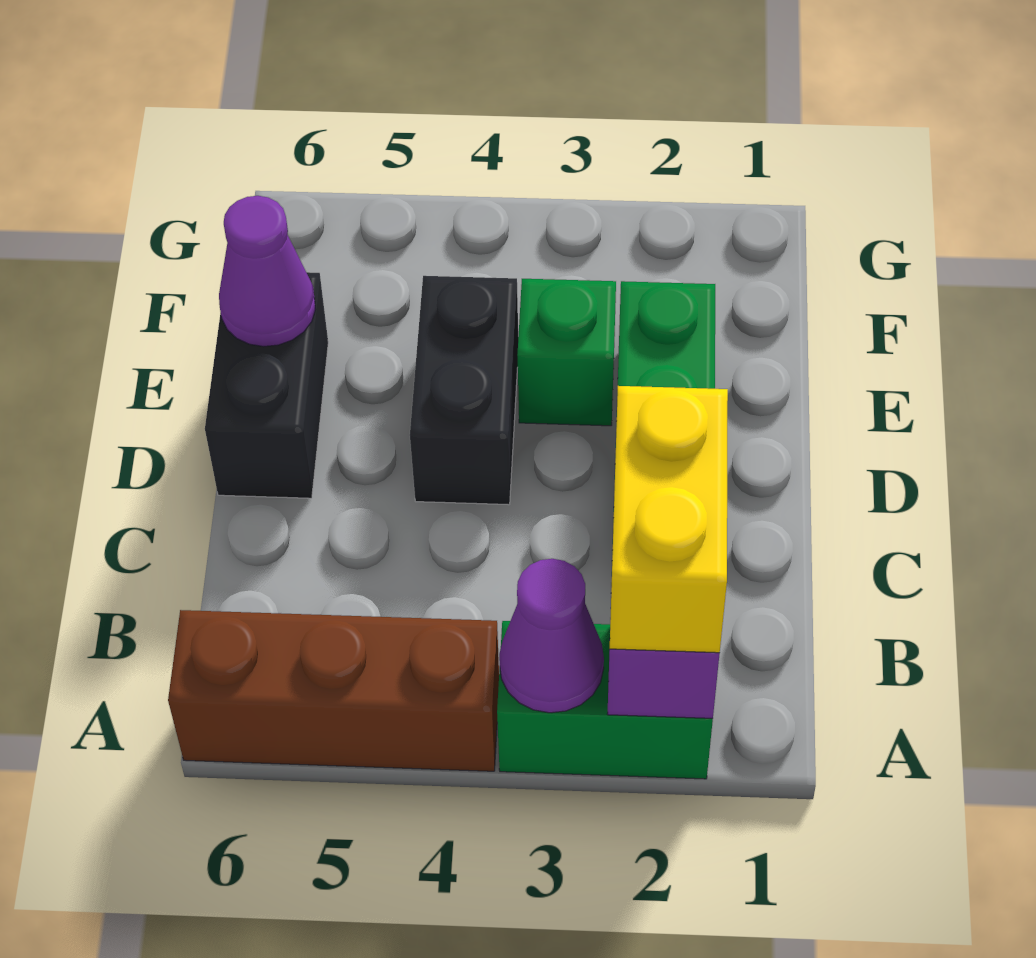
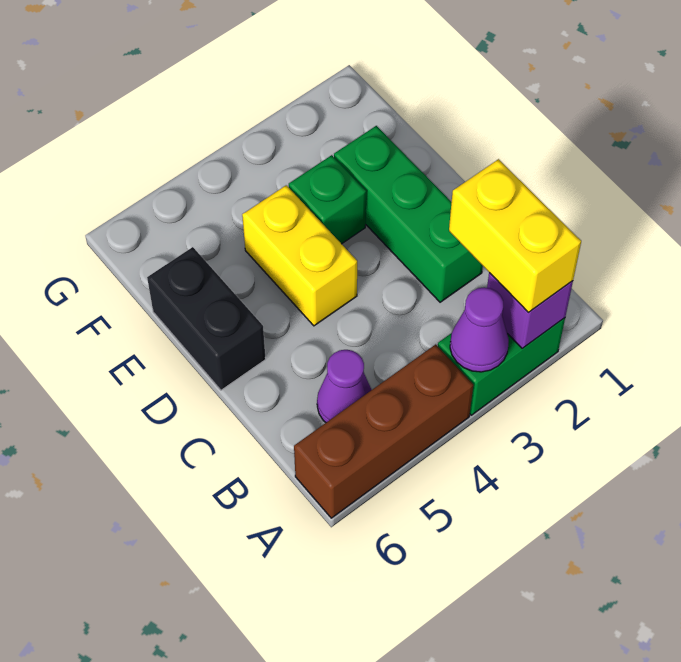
black 1x2 brick [410,276,518,505] -> yellow 1x2 brick [242,185,357,326]
purple 1x1 cone [219,196,316,347] -> purple 1x1 cone moved to [317,350,372,422]

